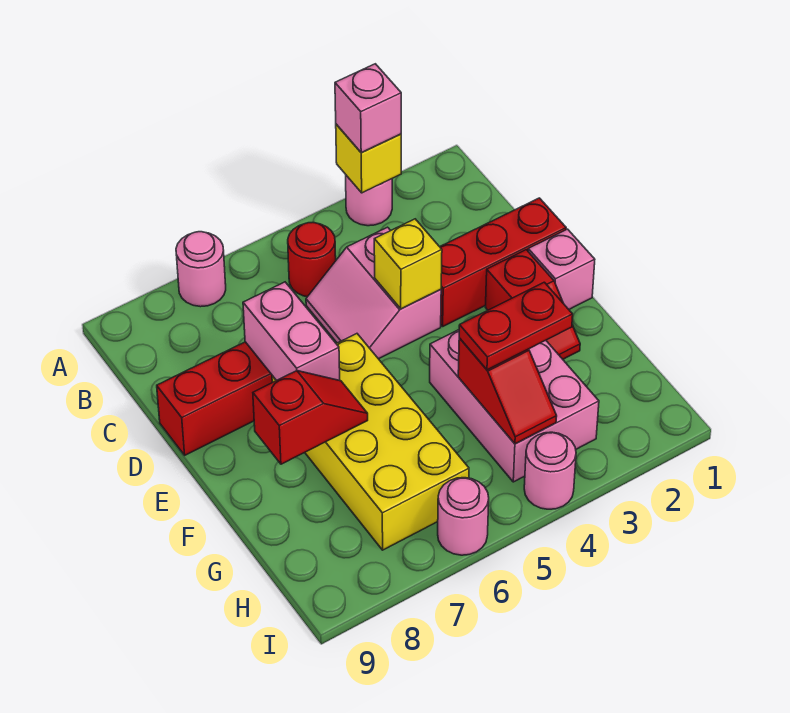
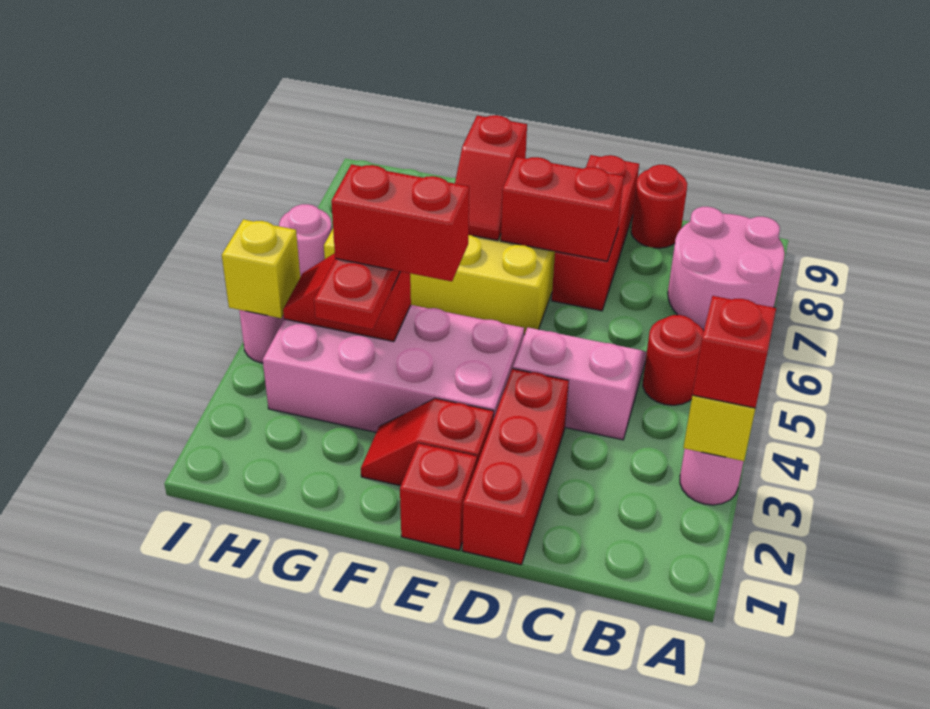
pink 1x1 brick [335,64,401,152] -> red 1x1 brick [692,296,776,408]
pink 1x1 round brick [176,232,226,307] -> pink 2x2 round brick [668,207,785,330]
none -> red 1x1 round brick [631,165,687,248]
yellow 1x1 brick [374,219,442,309] -> yellow 1x1 brick moved to [222,219,300,318]
pink 1x2 brick [243,282,340,381] -> red 1x2 brick [501,157,624,261]
pink 1x1 brick [528,229,595,309] -> red 1x1 brick [400,443,477,550]
pink 2x3 brick [430,330,599,482] -> pink 2x4 brick [263,305,524,432]
none -> red 1x2 brick [331,164,469,281]

